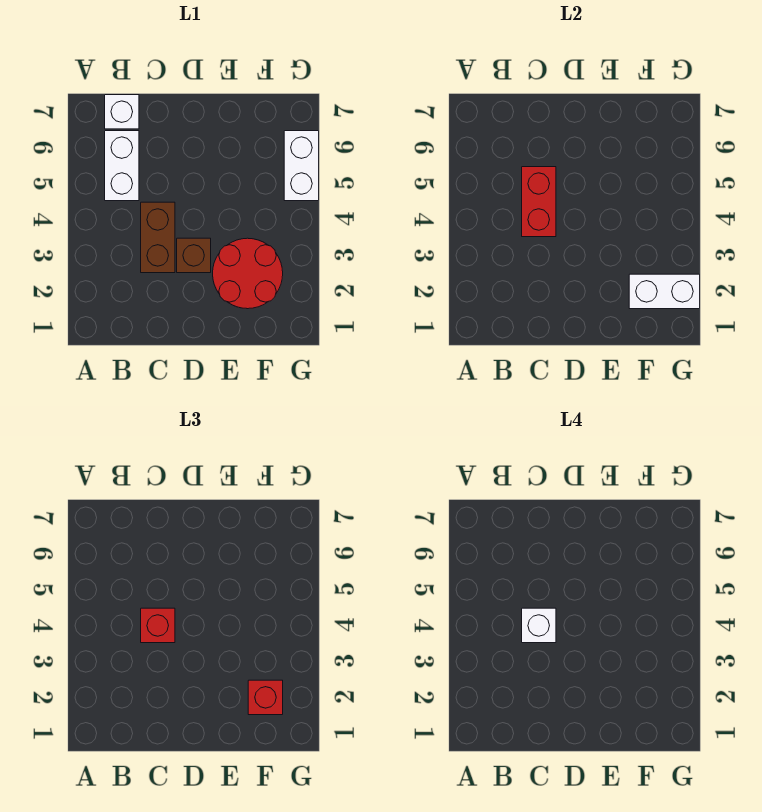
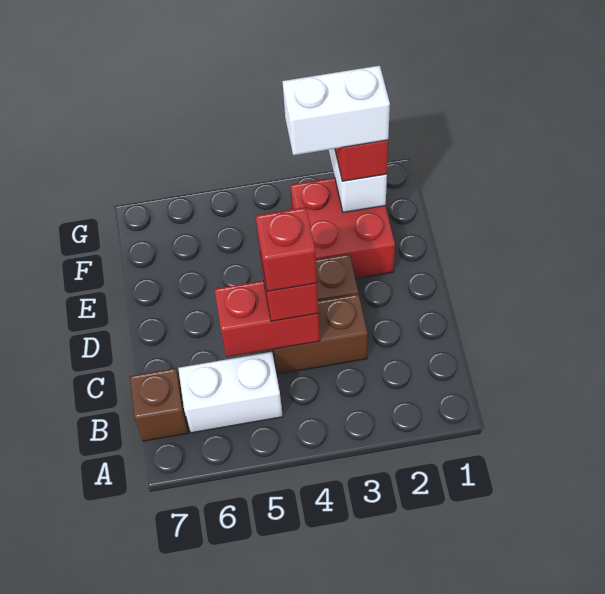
white 1x1 brick [105,95,139,129] -> brown 1x1 brick [130,368,188,441]
white 1x1 brick [522,608,556,643] -> red 1x1 brick [256,207,317,291]
red 2x2 round brick [213,238,283,309] -> red 2x2 brick [290,178,395,279]
white 1x2 brick [284,131,319,201] -> white 1x2 brick moved to [282,66,390,155]

